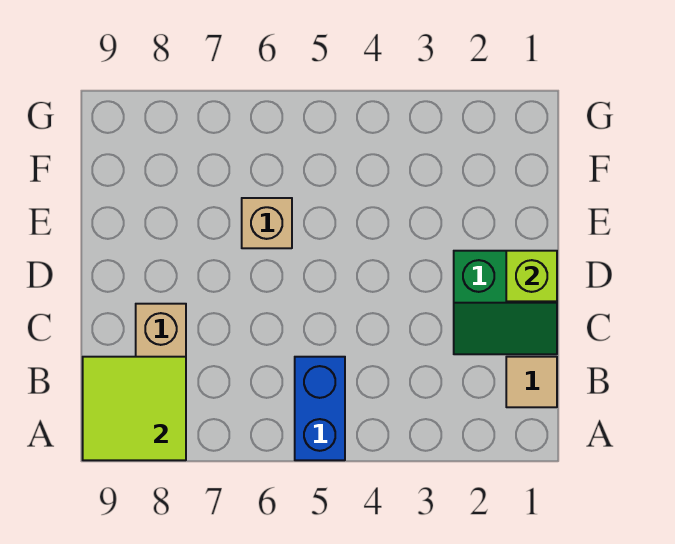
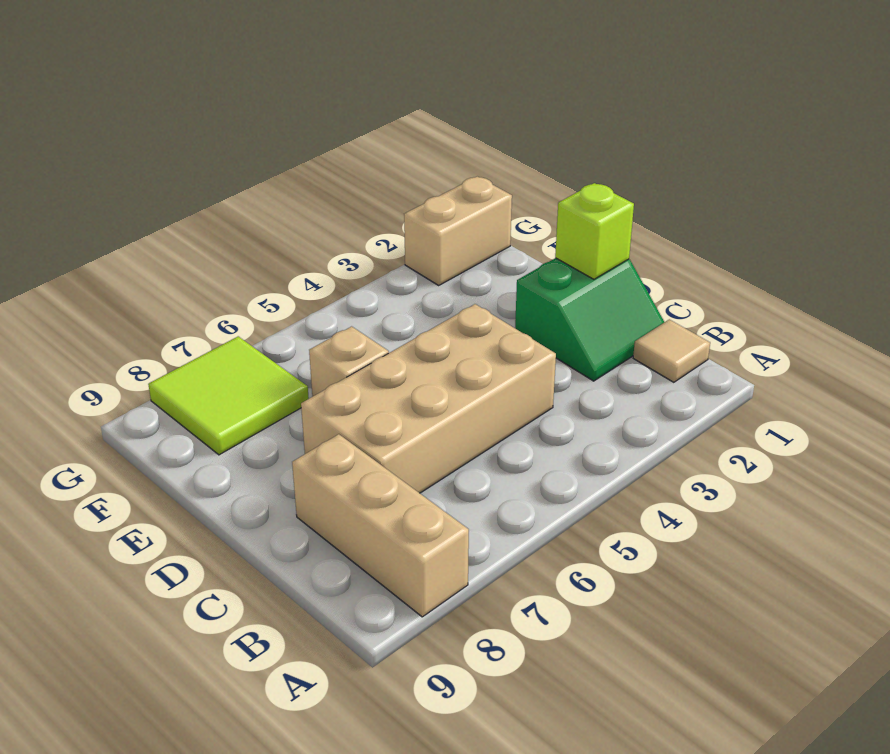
blue 1x2 brick [295,357,345,460] -> none
lime 2x2 tile [83,357,186,460] -> lime 2x2 tile moved to [148,336,309,455]
none -> tan 2x4 brick [301,304,556,493]
none -> tan 1x2 brick [404,176,512,285]

